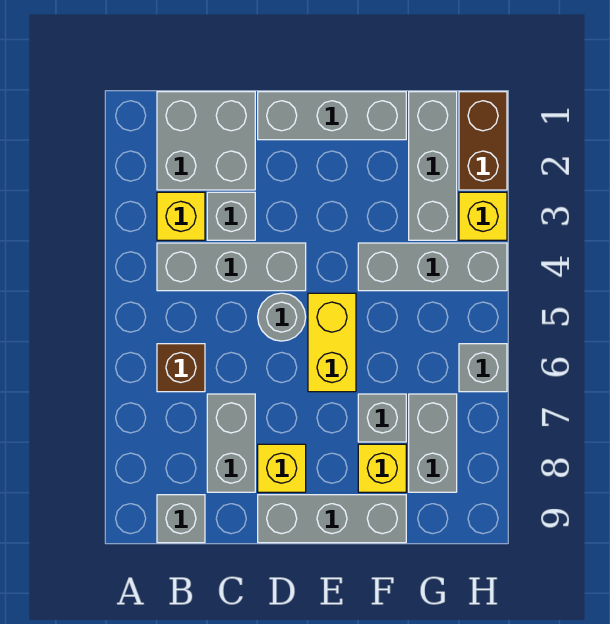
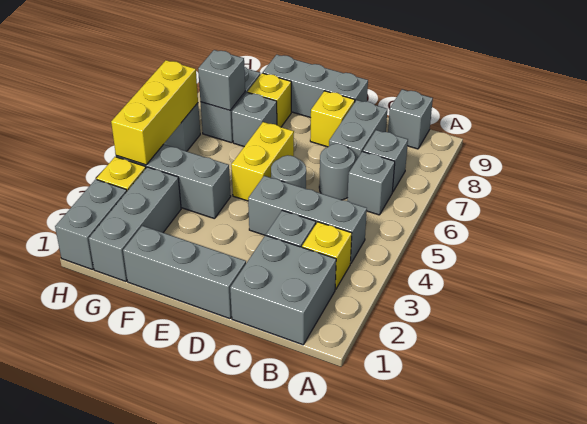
brown 1x1 brick [157,344,205,392] -> grey 1x1 brick [347,151,395,215]
none -> grey 1x1 brick [363,130,408,192]
none -> grey 1x1 round brick [319,144,355,200]
none -> grey 1x1 brick [198,50,245,110]
brown 1x2 brick [459,92,507,190] -> grey 1x2 brick [55,179,127,269]
none -> yellow 1x3 brick [111,60,198,165]

